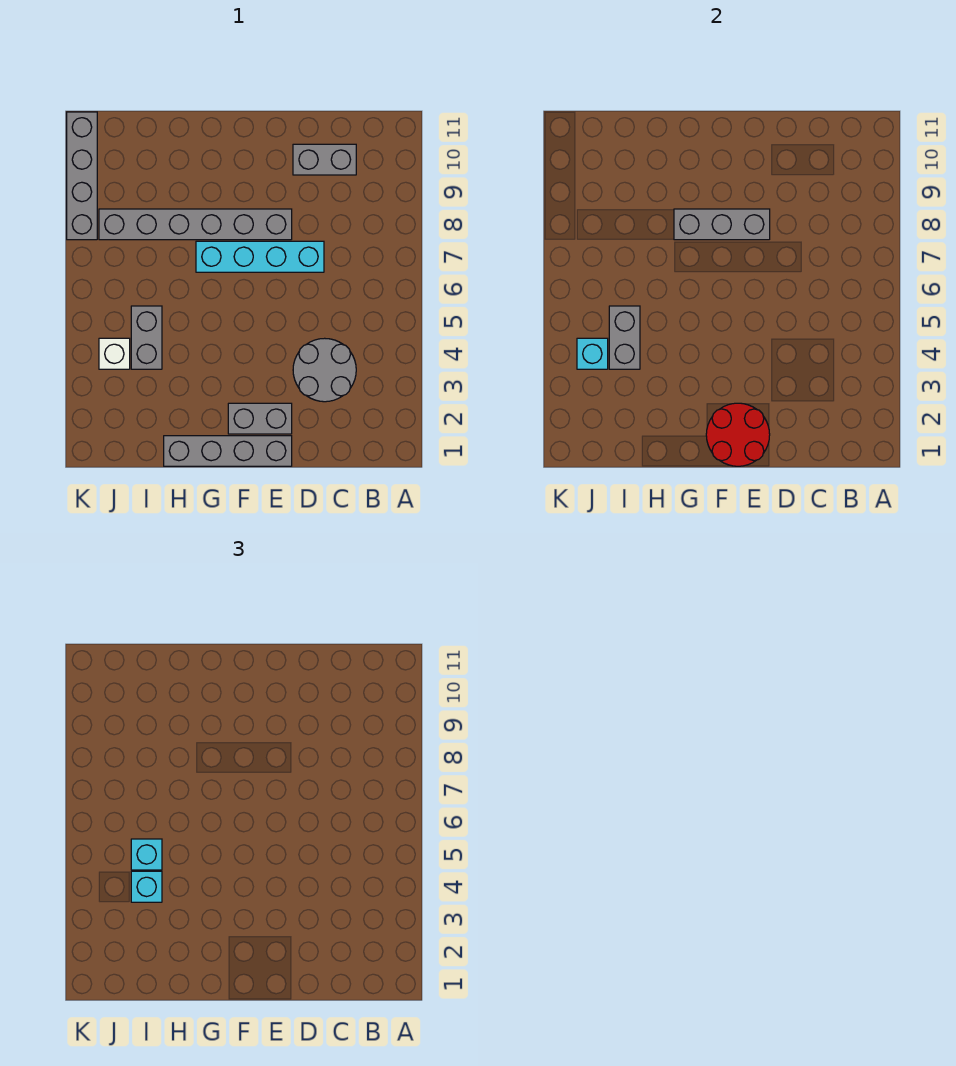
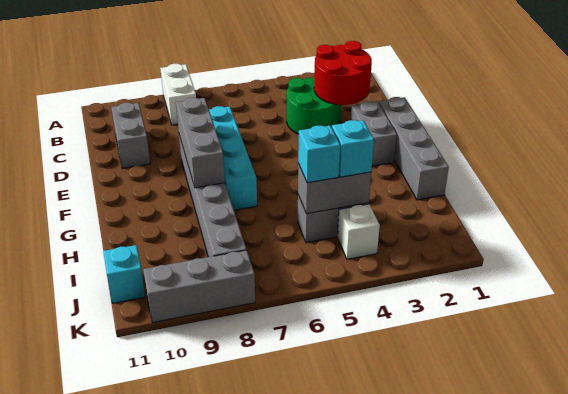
none -> white 1x2 brick [160,64,196,125]
grey 2x2 round brick [293,338,356,402] -> green 2x2 round brick [287,78,342,134]
red 2x2 round brick [706,403,770,466] -> red 2x2 round brick moved to [314,41,372,105]
cyan 1x1 brick [577,338,608,369] -> cyan 1x1 brick moved to [103,245,145,303]
grey 1x4 brick [67,112,97,240] -> grey 1x3 brick [143,250,255,322]

